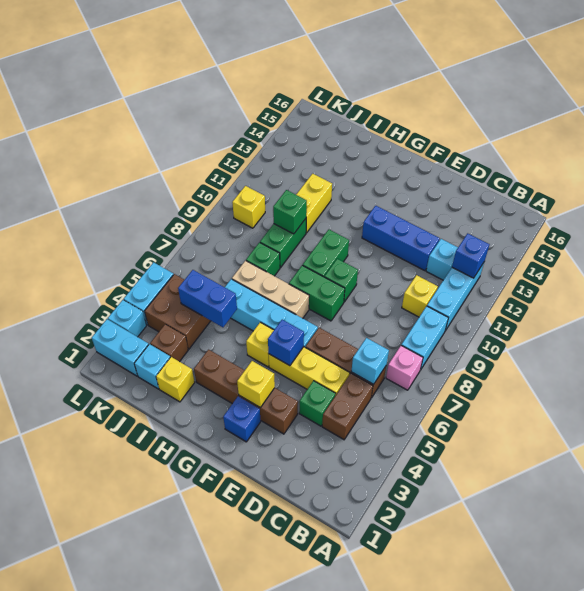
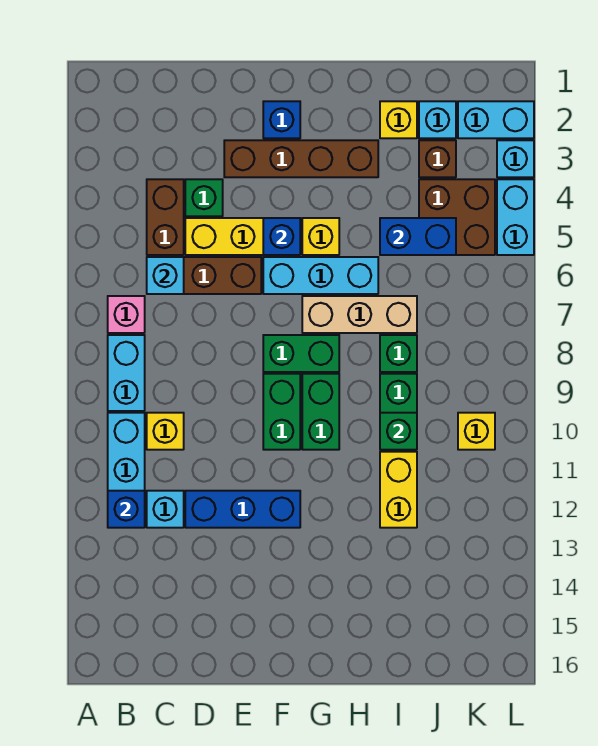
yellow 1x1 brick [237,361,275,408] -> none
cyan 1x4 brick [225,279,318,347] -> cyan 1x3 brick [263,257,378,294]
green 1x1 brick [324,259,358,302] -> green 1x2 brick [263,374,300,450]

